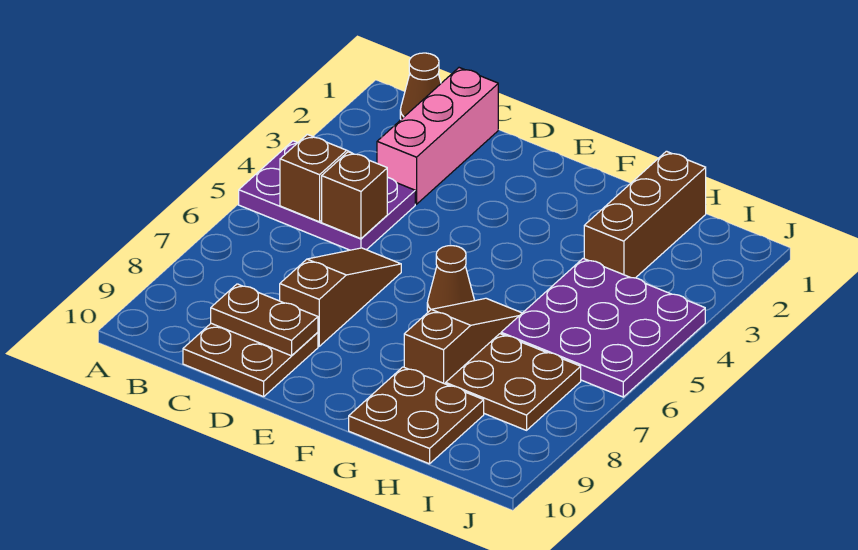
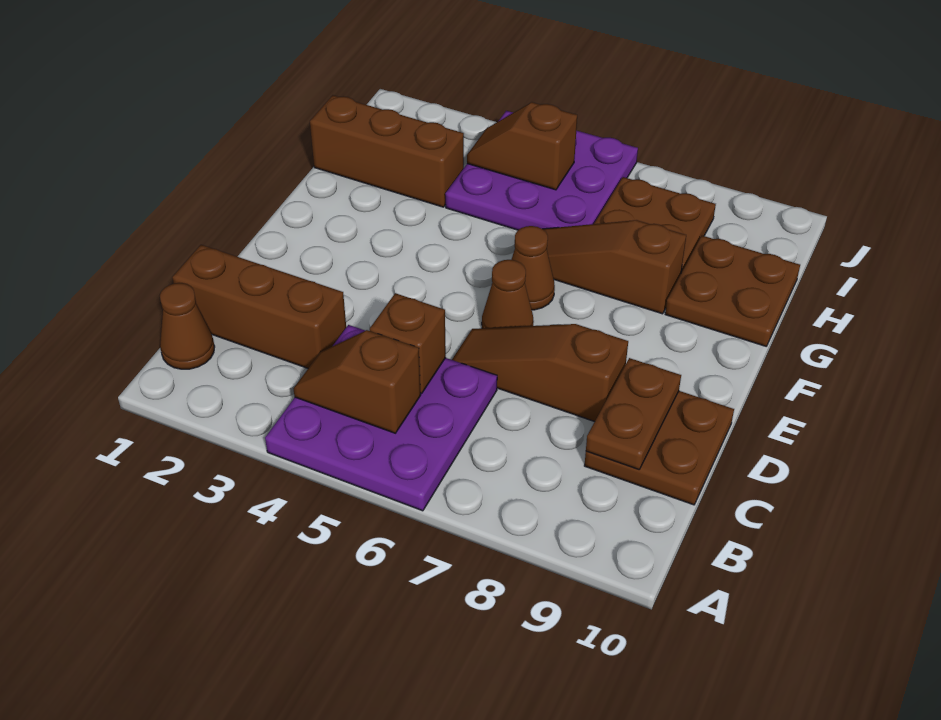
purple 2x3 plate [239,141,415,250] -> purple 3x3 plate [265,325,497,511]
pink 1x3 brick [377,68,498,204] -> brown 1x3 brick [172,245,346,368]
none -> brown 1x1 cone [482,260,534,328]
none -> brown 1x2 slope [467,102,577,190]

